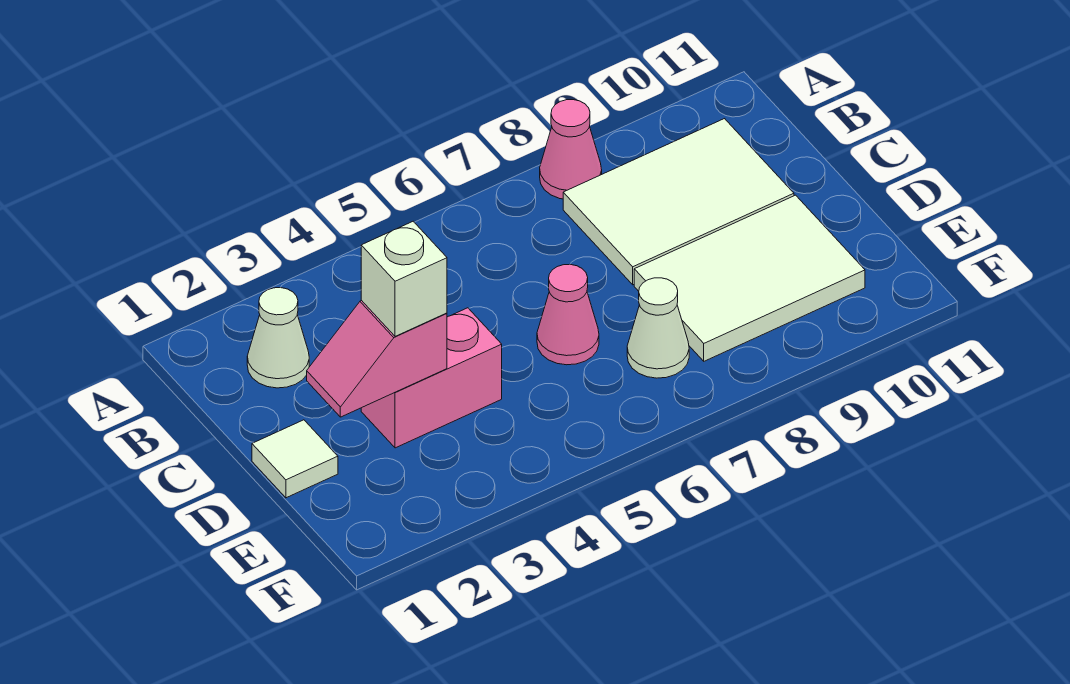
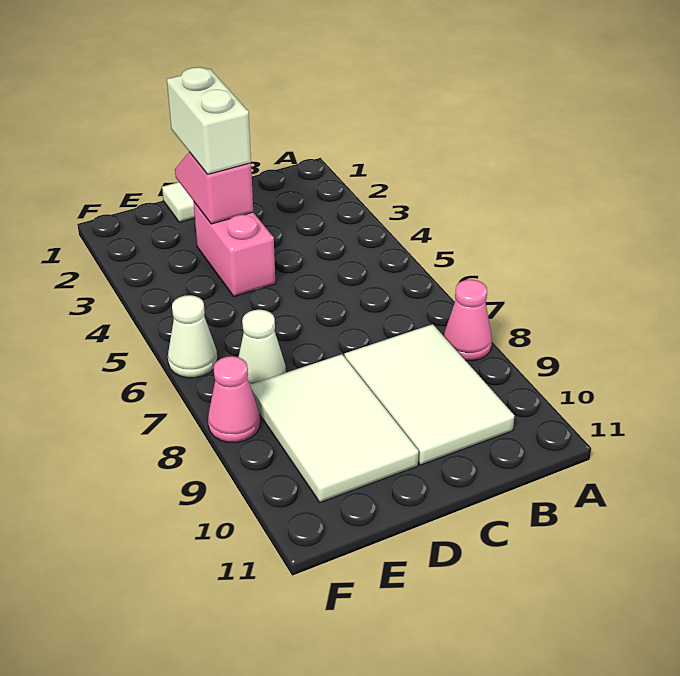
white 1x1 cone [247,288,309,388] -> white 1x1 cone moved to [168,295,218,378]
white 1x1 brick [361,221,447,336] -> white 1x2 brick [167,67,251,174]
pink 1x1 cone [537,264,599,365] -> pink 1x1 cone moved to [208,356,260,442]

